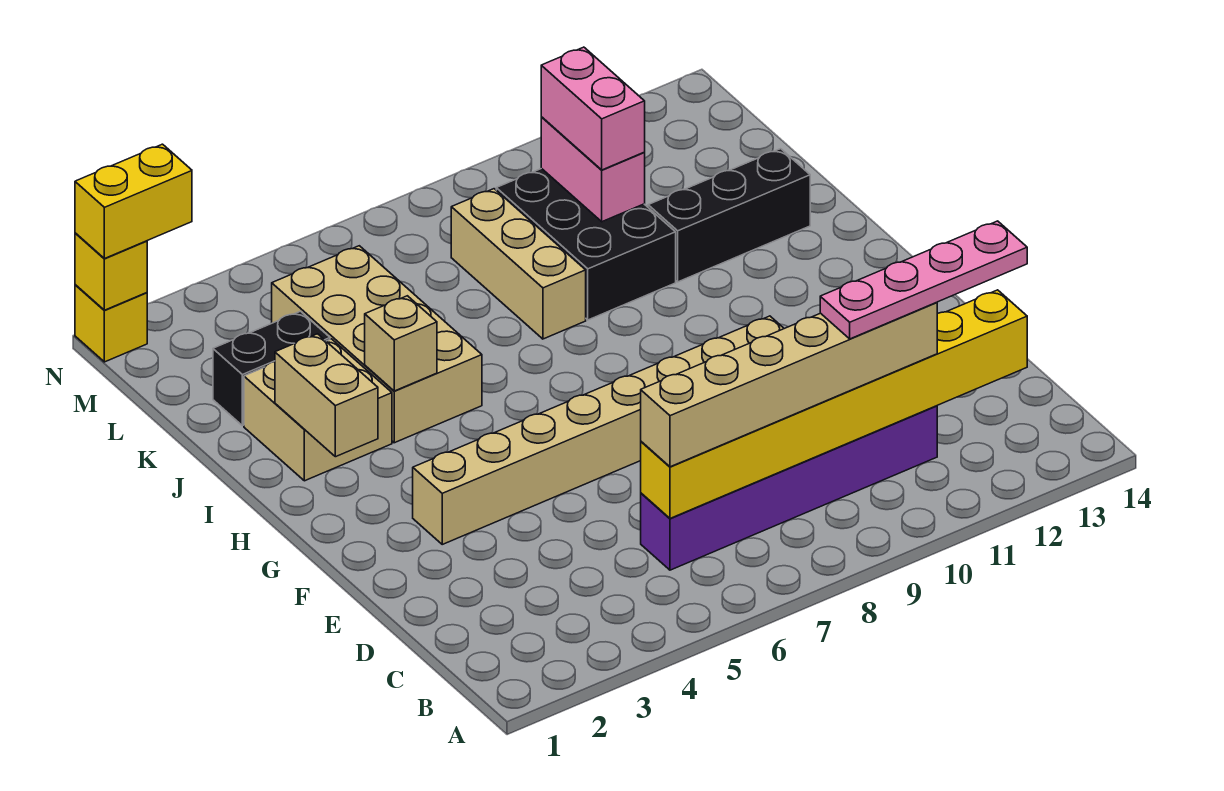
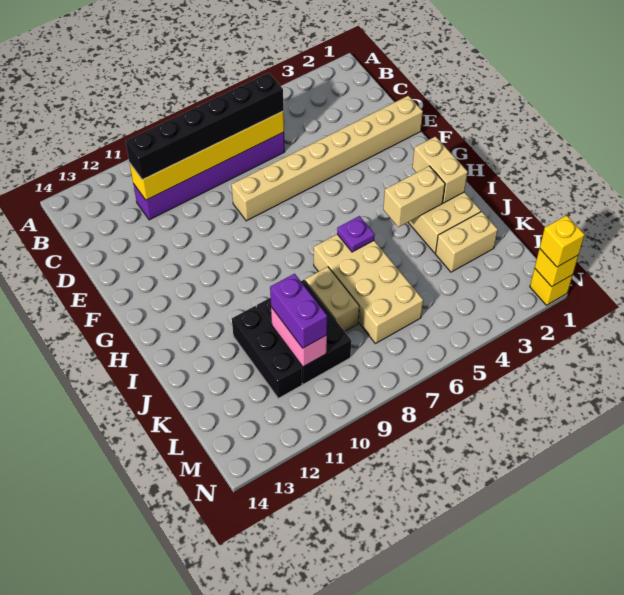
yellow 1x8 brick [641,290,1027,518] -> yellow 1x6 brick [130,111,284,200]
tan 1x6 brick [641,302,937,467] -> black 1x6 brick [126,73,284,180]
pink 1x4 plate [820,221,1027,339] -> none
tan 1x8 brick [413,316,784,544] -> tan 1x8 brick moved to [231,96,423,221]
tan 2x4 brick [272,246,482,443] -> tan 2x4 brick moved to [314,234,423,344]
tan 1x1 brick [365,296,437,391] -> tan 1x2 brick [383,166,445,227]
none -> purple 1x1 plate [337,216,375,252]
tan 1x3 brick [451,189,586,339] -> tan 1x2 brick [305,267,359,331]
black 1x3 brick [648,149,810,282] -> black 1x3 brick turned to [232,306,302,398]
black 1x2 brick [213,311,330,426] -> tan 1x2 brick [436,212,498,272]
pink 1x2 brick [541,47,645,170] -> purple 1x2 brick [270,274,327,348]
yellow 1x2 brick [75,144,192,259] -> yellow 1x1 brick [540,215,585,267]

